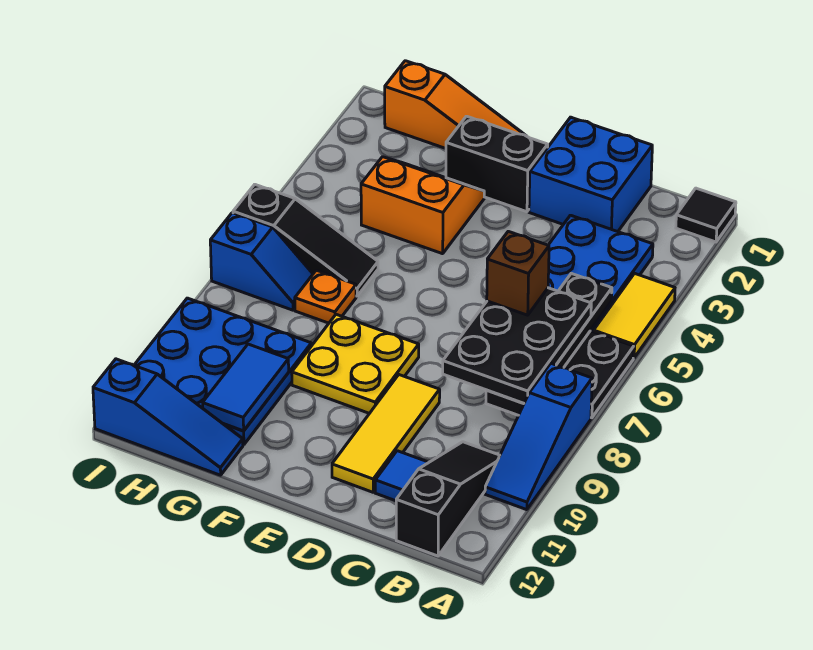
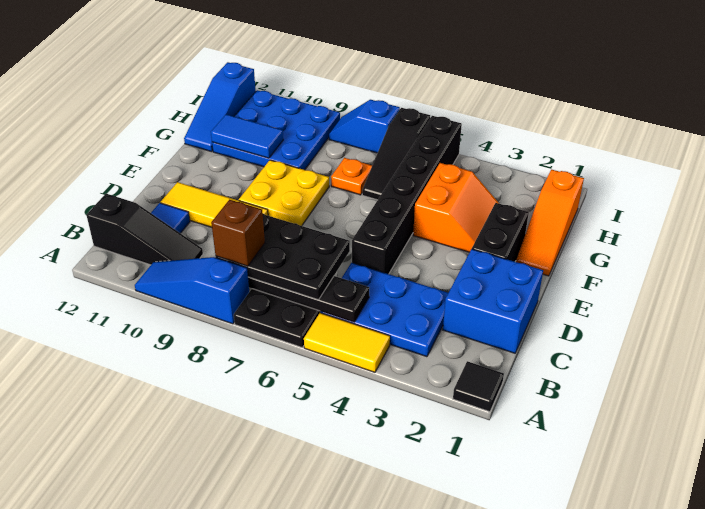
brown 1x1 brick [487,231,549,315] -> brown 1x1 brick moved to [211,200,265,266]
none -> black 1x6 brick [352,116,462,274]
blue 1x2 slope [210,213,313,310] -> blue 1x2 slope turned to [329,100,400,153]

